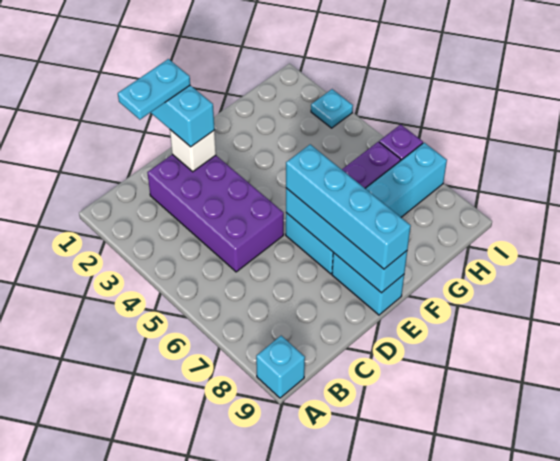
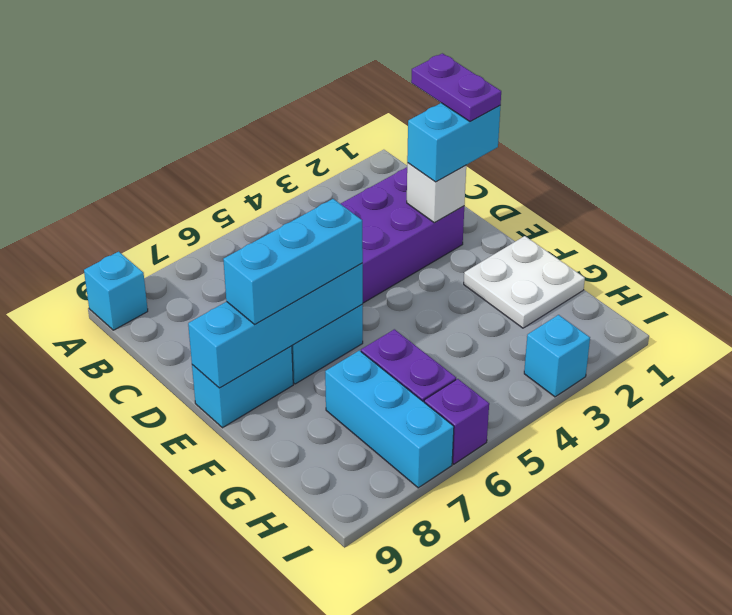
cyan 1x2 plate [118,59,190,120] -> purple 1x2 plate [411,53,501,122]
cyan 1x4 brick [286,144,411,269] -> cyan 1x3 brick [223,199,363,324]
none -> white 2x2 plate [464,236,585,328]
cyan 1x1 plate [311,89,353,128] -> cyan 1x1 brick [524,315,590,397]

